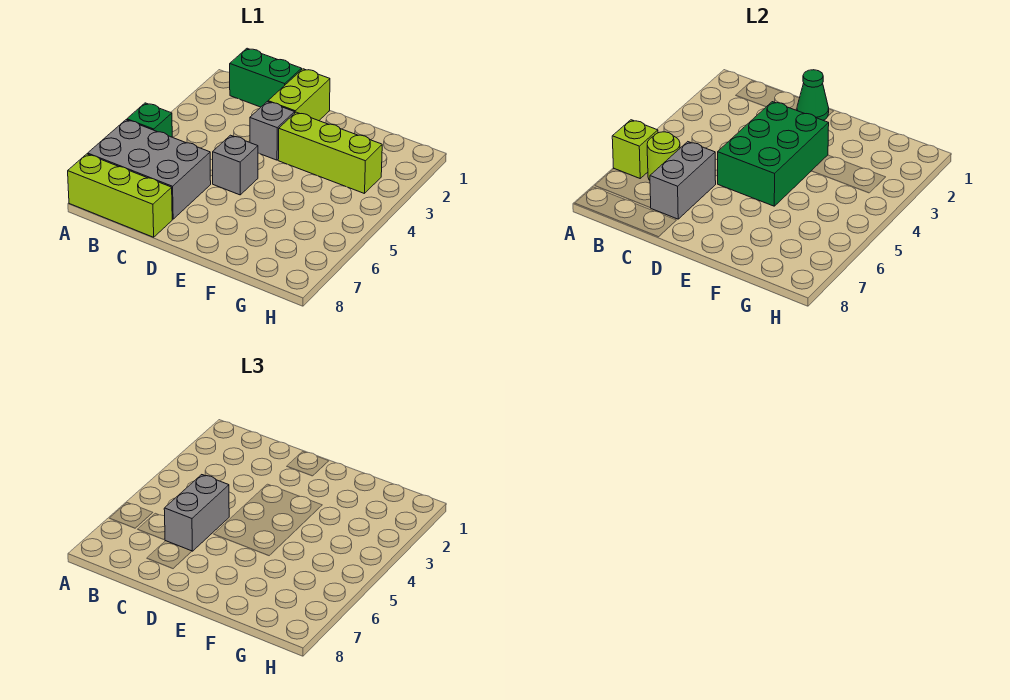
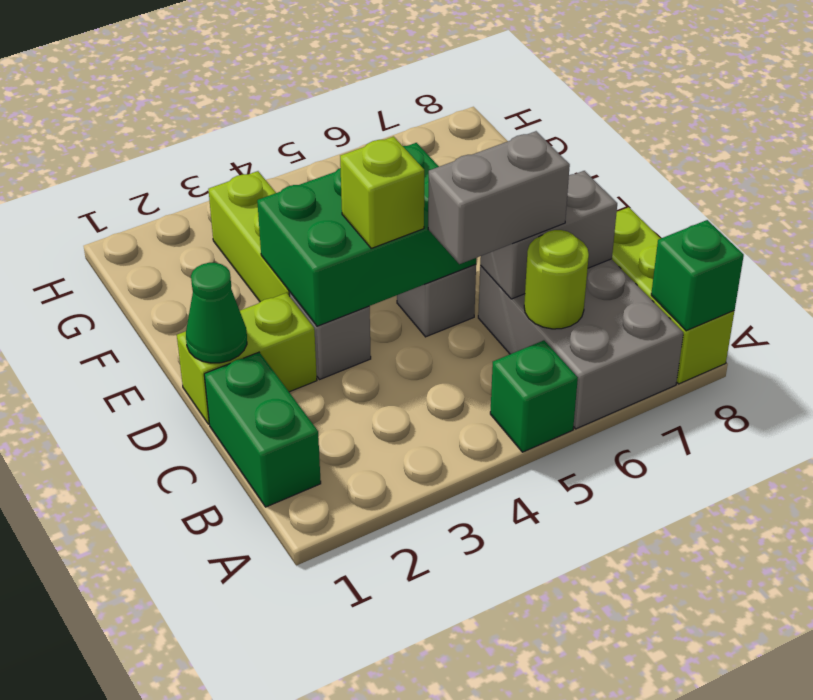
lime 1x1 brick [612,120,658,178] -> lime 1x1 brick moved to [340,137,424,248]
none -> green 1x1 brick [651,220,744,331]

